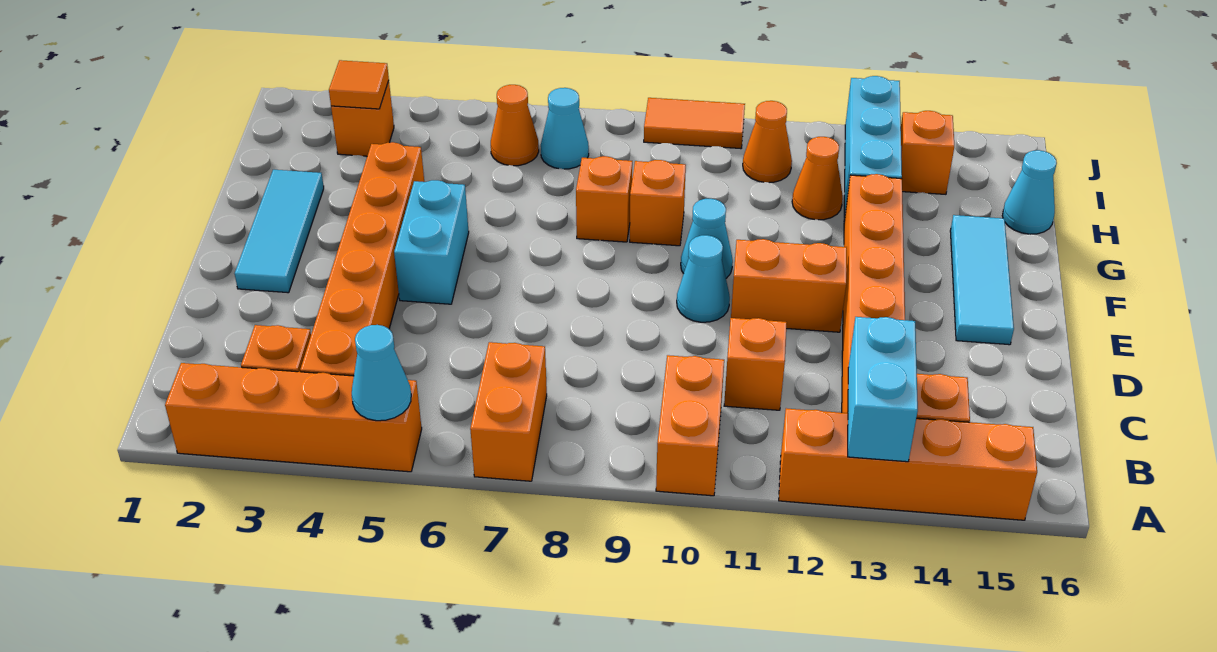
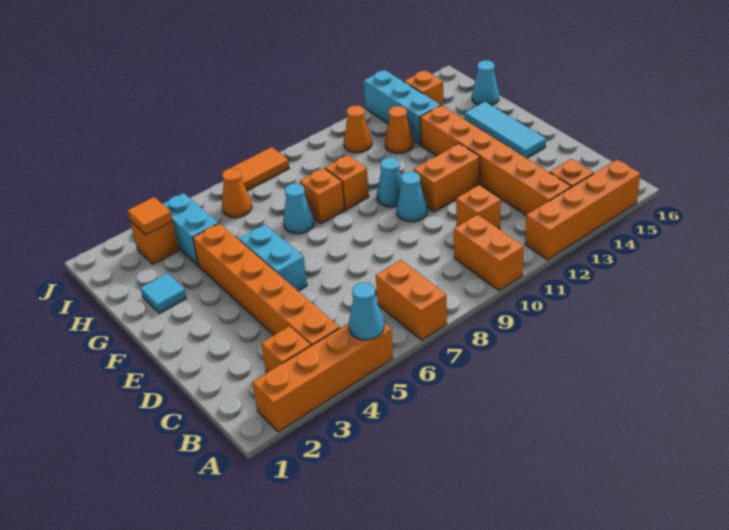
cyan 1x2 brick [848,317,918,462] -> cyan 1x2 brick moved to [163,193,218,265]
cyan 1x3 tile [235,170,324,293] -> cyan 1x1 tile [141,273,186,313]
cyan 1x1 cone [541,88,589,169] -> cyan 1x1 cone moved to [283,183,314,234]
orange 1x2 tile [644,98,745,149] -> orange 1x2 tile moved to [231,147,289,191]

